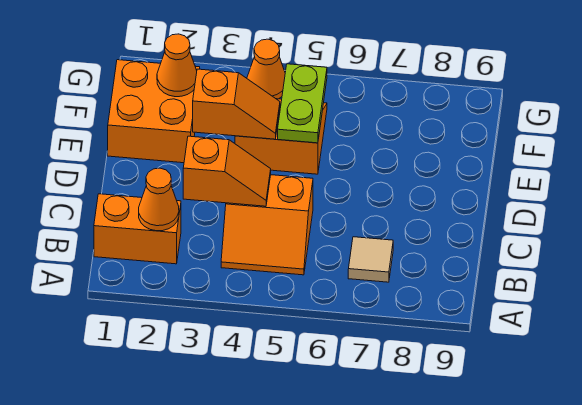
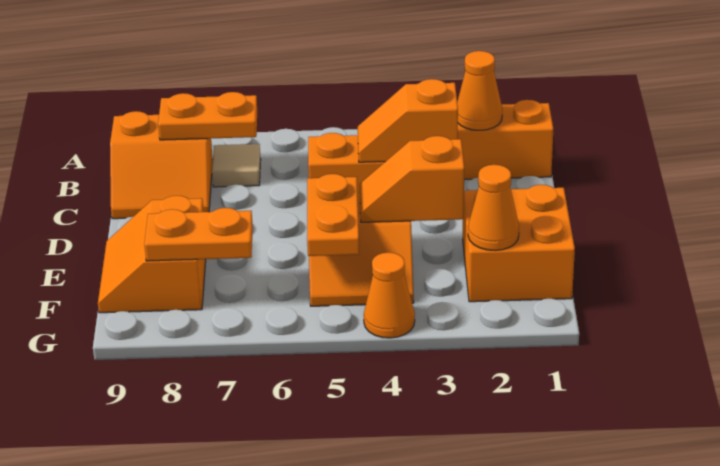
none -> orange 1x2 plate [158,92,257,140]
none -> orange 2x2 slope [110,111,213,219]
lime 1x2 plate [278,64,327,143] -> orange 1x2 plate [307,174,359,256]
none -> orange 2x2 slope [98,196,206,313]
none -> orange 1x2 plate [144,208,253,261]

